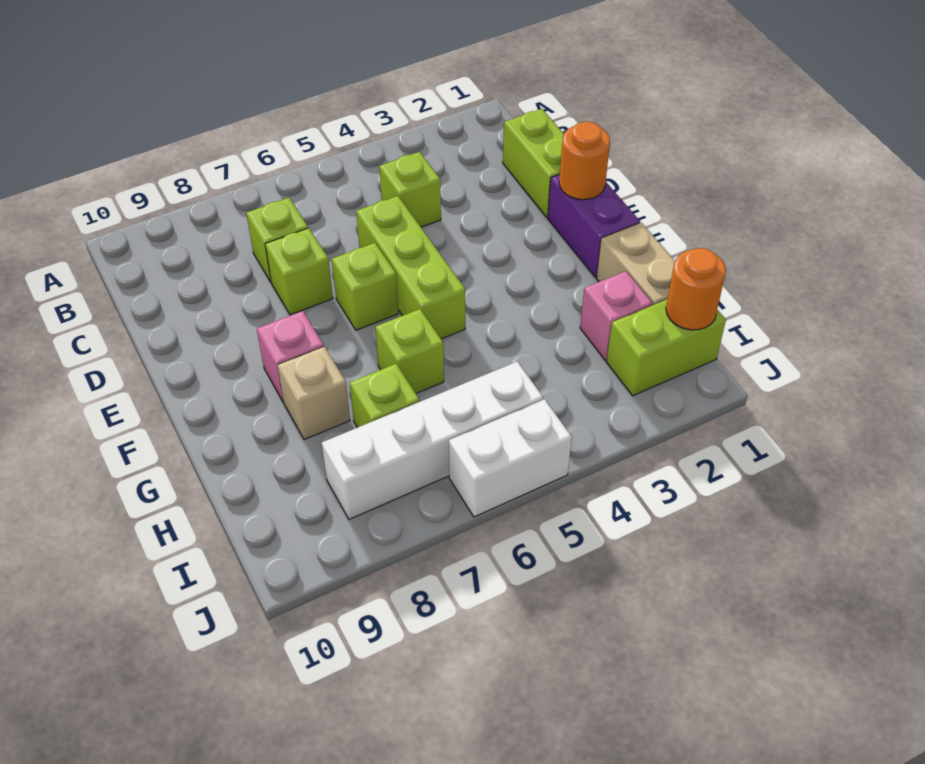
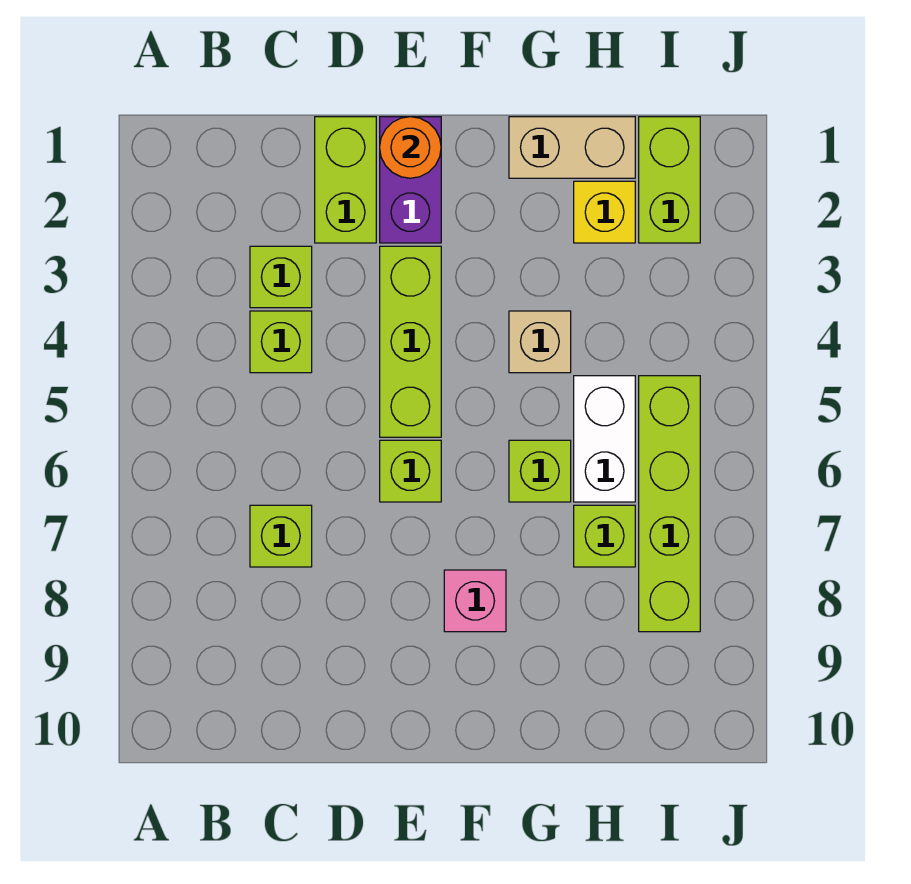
lime 1x2 brick [503,109,564,217] -> lime 1x2 brick turned to [315,117,376,243]
lime 1x3 brick [356,196,465,339] -> lime 1x3 brick turned to [380,246,441,437]
lime 1x1 brick [265,228,333,315] -> lime 1x1 brick moved to [250,246,312,308]
purple 1x2 brick [548,174,640,277] -> purple 1x2 brick turned to [380,117,441,243]
tan 1x1 brick [277,347,350,440] -> tan 1x1 brick moved to [509,311,571,373]
pink 1x1 brick [580,271,653,360] -> yellow 1x1 brick [574,181,635,243]
orange 1x1 round brick [666,248,726,330] -> none
white 1x4 brick [322,361,543,519] -> lime 1x4 brick [639,376,700,632]
white 1x2 brick [449,399,572,517] -> white 1x2 brick moved to [574,376,635,502]

